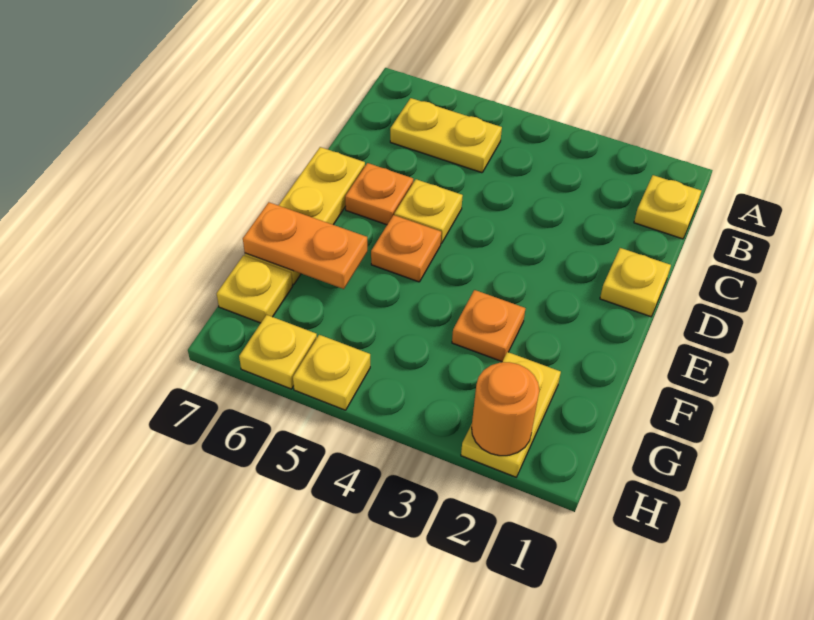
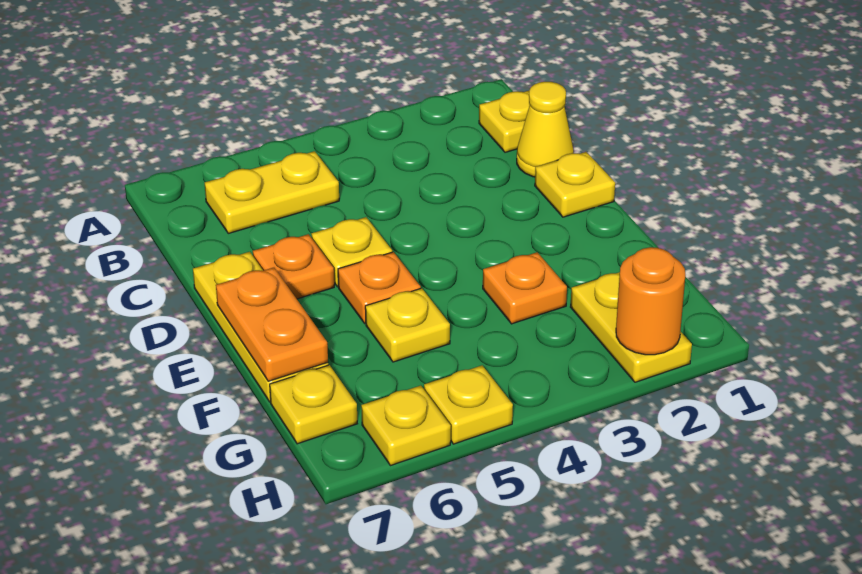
none -> yellow 1x1 cone [517,82,574,177]
none -> yellow 1x1 plate [365,288,450,362]
orange 1x2 plate [243,202,367,289] -> orange 1x2 plate turned to [216,268,328,381]

